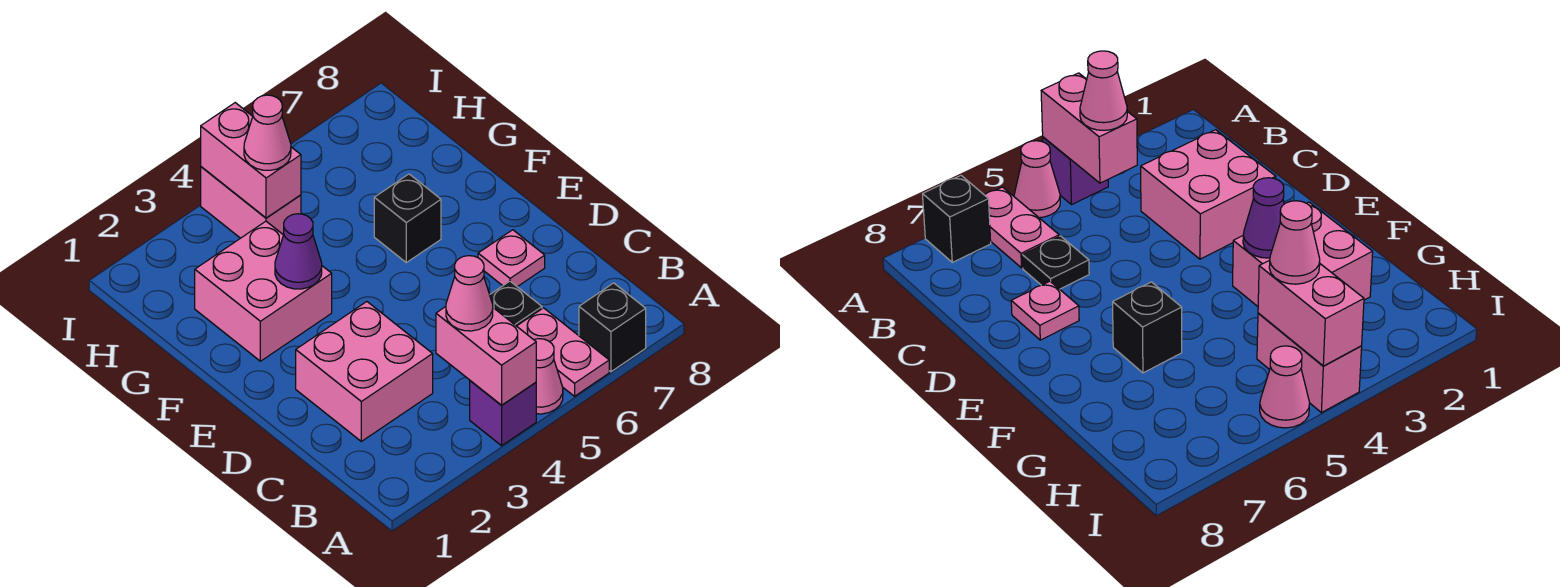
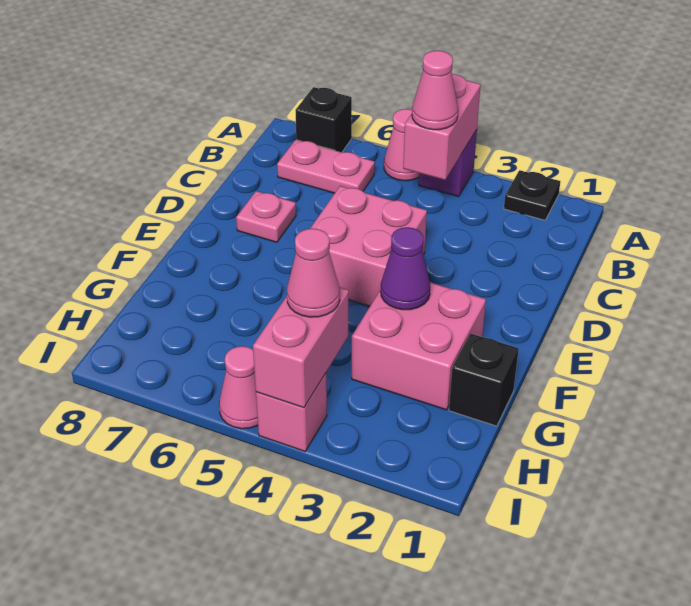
pink 1x2 plate [517,308,609,396] -> pink 1x2 plate turned to [277,140,375,193]
pink 2x2 brick [296,302,433,441] -> pink 2x2 brick moved to [310,186,427,306]
black 1x1 plate [490,281,542,326] -> black 1x1 plate moved to [504,170,560,220]
black 1x1 brick [374,174,441,263] -> black 1x1 brick moved to [449,334,519,426]
pink 1x2 brick [201,167,301,238] -> pink 1x1 brick [256,373,327,451]

